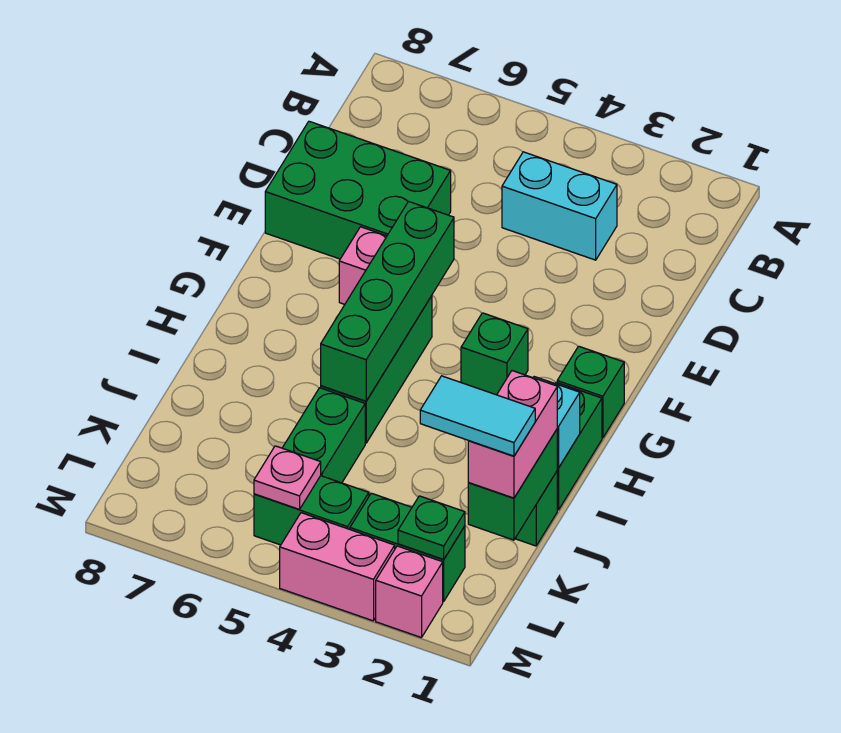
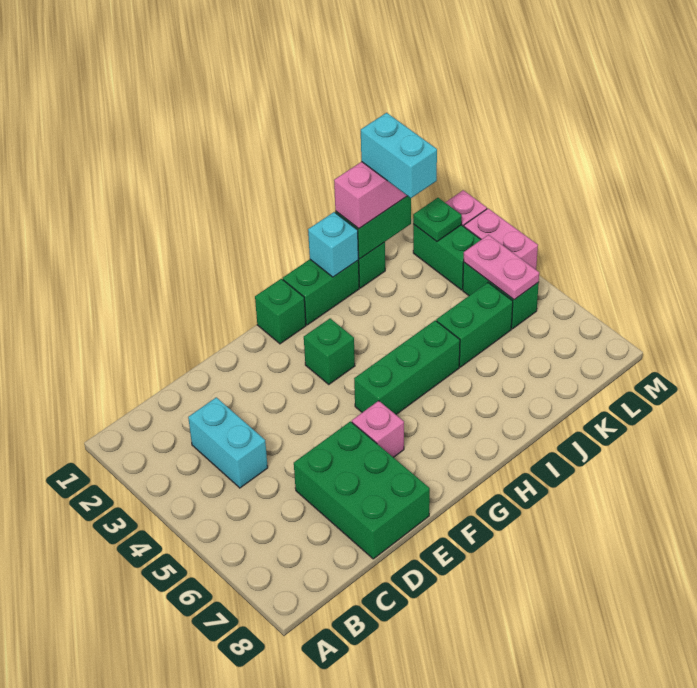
green 1x4 brick [321,202,454,401] -> none
cyan 1x2 tile [420,376,535,456] -> cyan 1x2 brick [361,113,437,198]
pink 1x1 plate [254,446,321,509] -> pink 1x2 plate [464,235,539,300]

